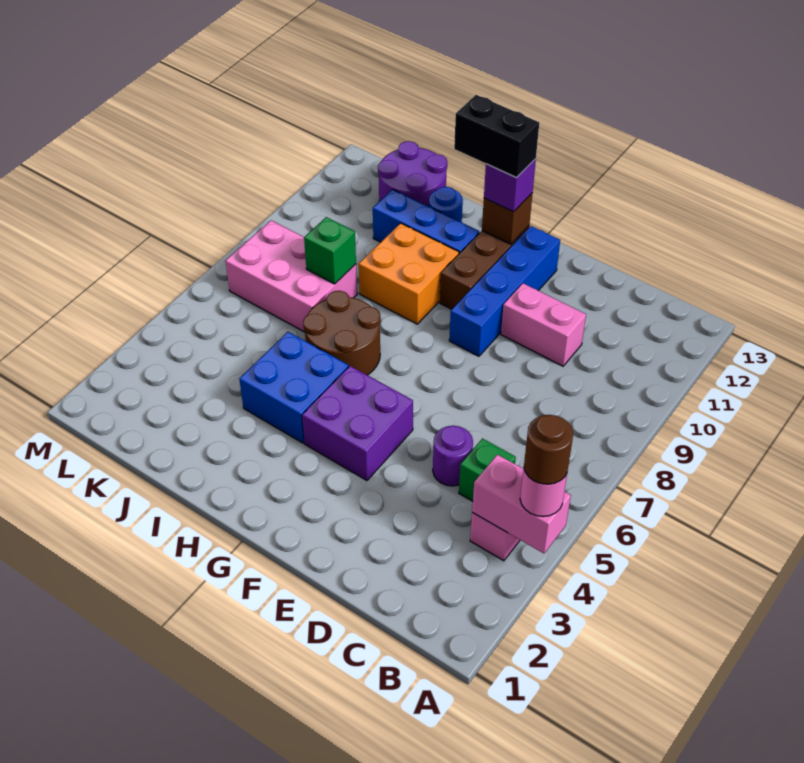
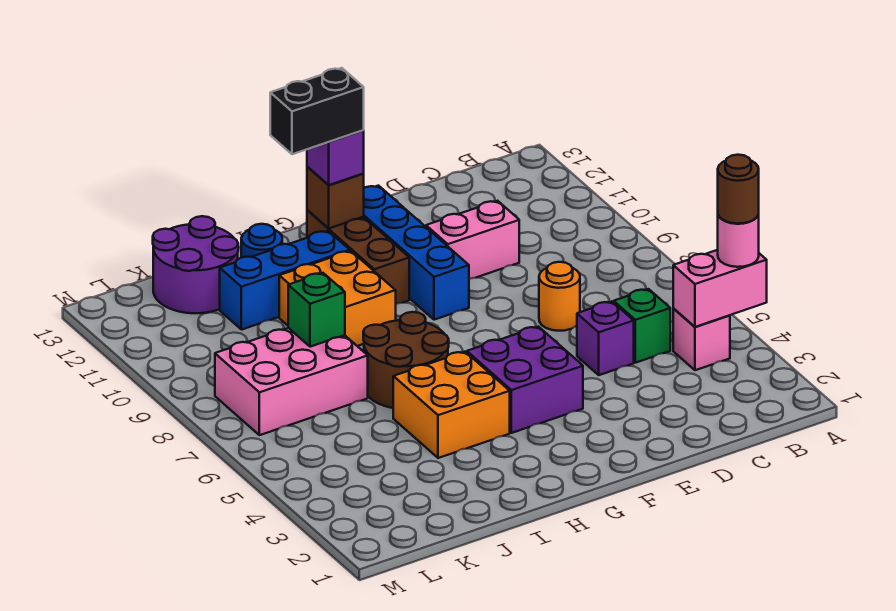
purple 1x1 round brick [433,426,473,486] -> purple 1x1 brick [577,301,634,375]
none -> orange 1x1 round brick [539,262,580,331]
blue 2x2 brick [239,332,349,443] -> orange 2x2 brick [393,352,510,458]

